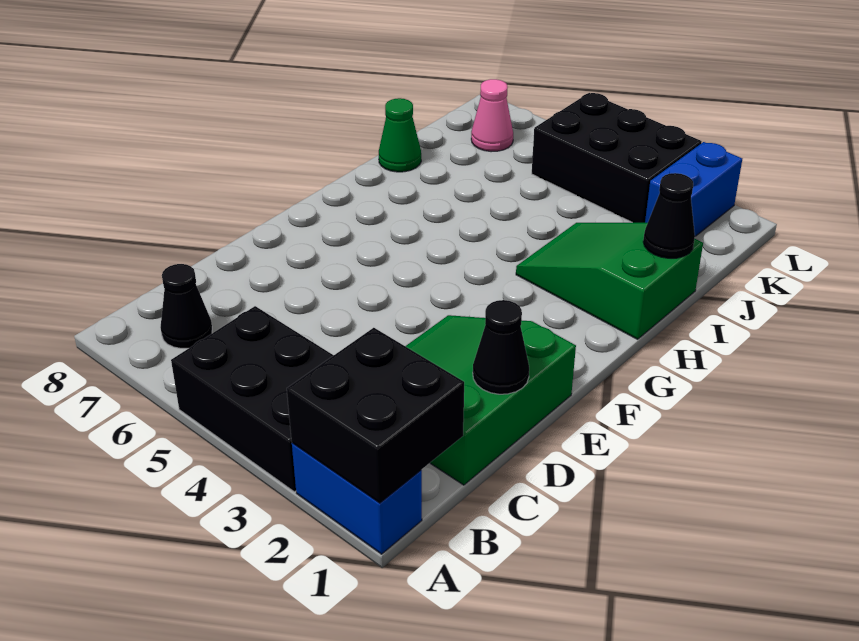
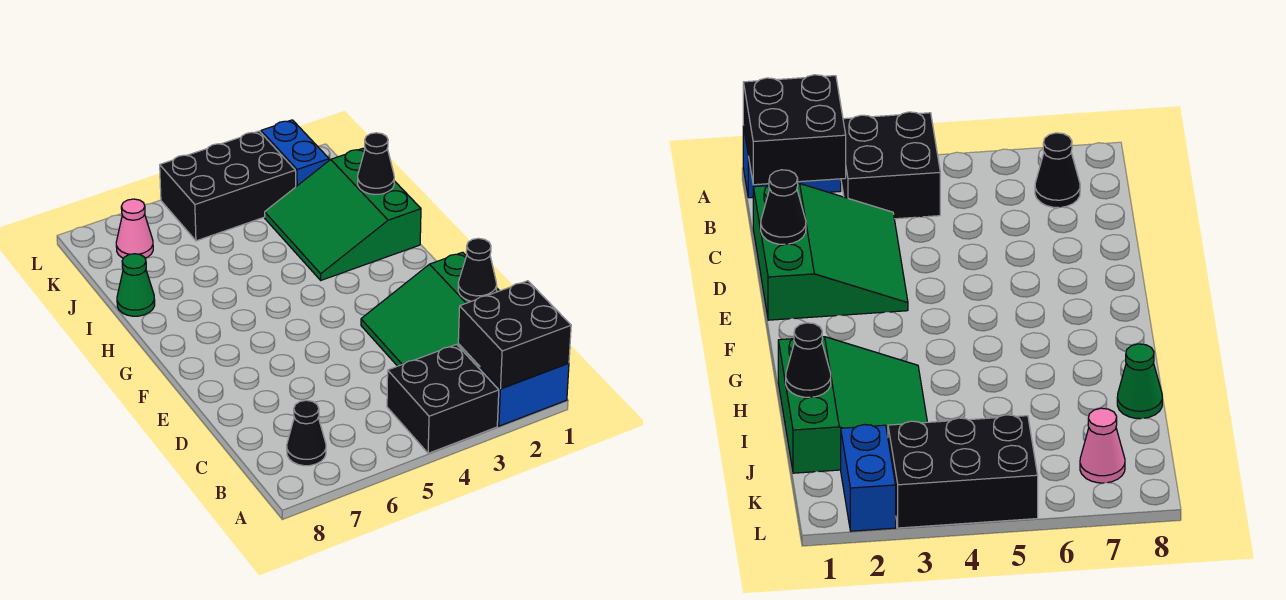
black 2x3 brick [171,306,334,492] -> black 2x2 brick [387,344,499,453]
green 2x3 slope [516,223,703,339] -> green 3x3 slope [265,148,421,280]

